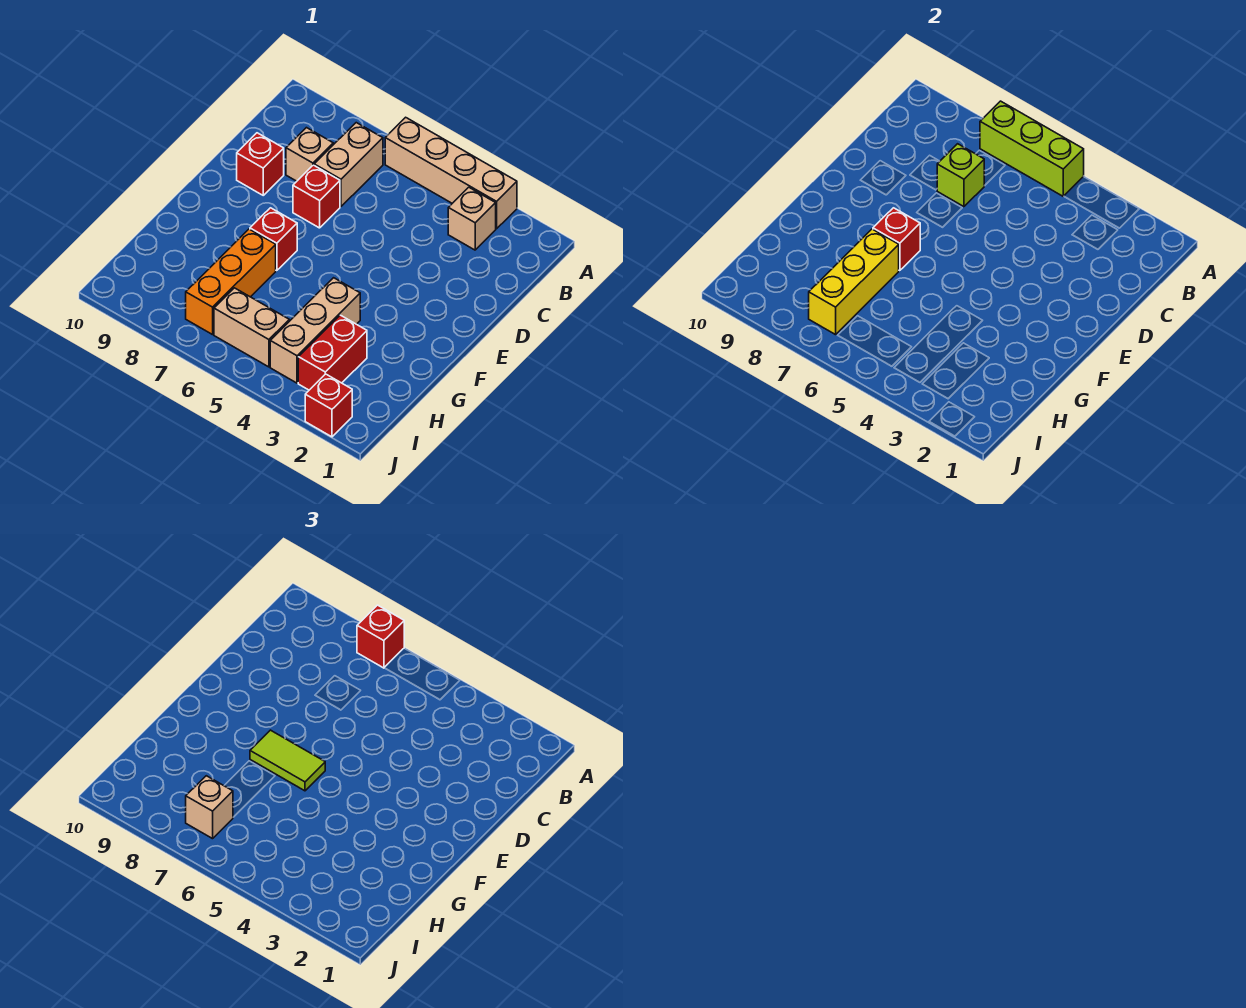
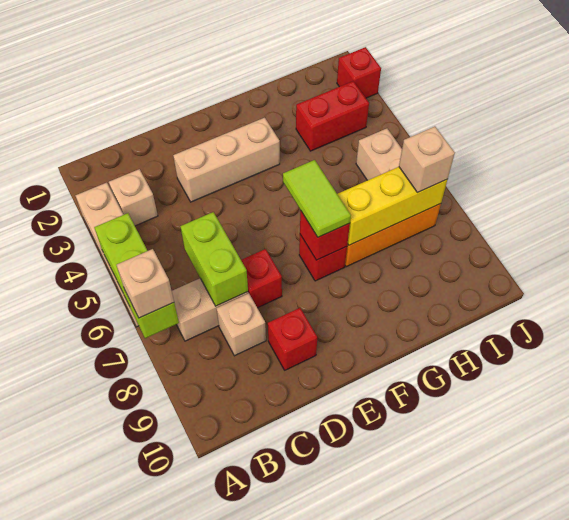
red 1x1 brick [357,605,404,668] -> tan 1x1 brick [117,249,174,318]
lime 1x1 brick [937,144,984,207] -> lime 1x2 brick [180,212,248,306]
tan 1x3 brick [270,278,360,383] -> tan 1x3 brick moved to [173,118,280,202]

